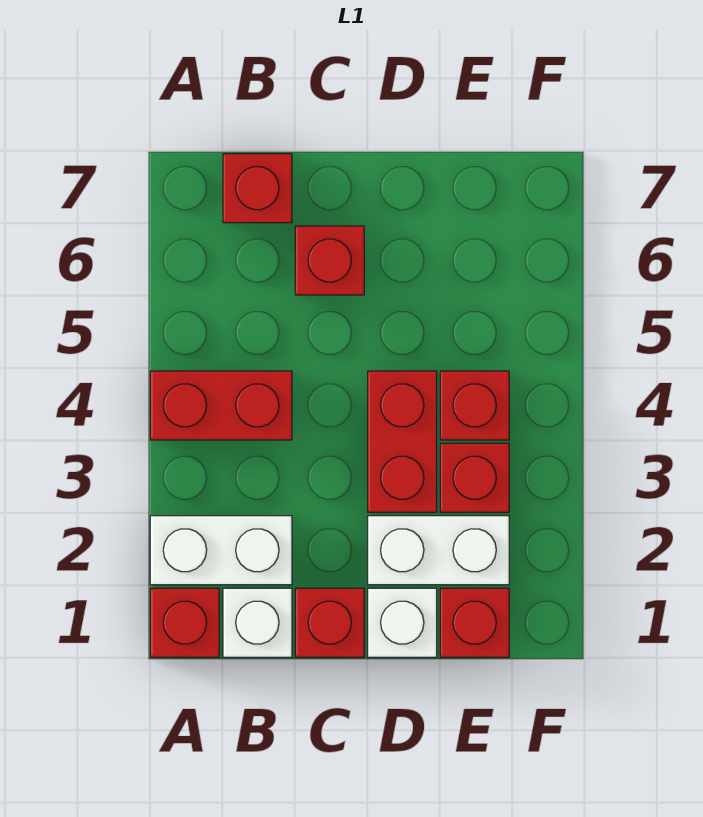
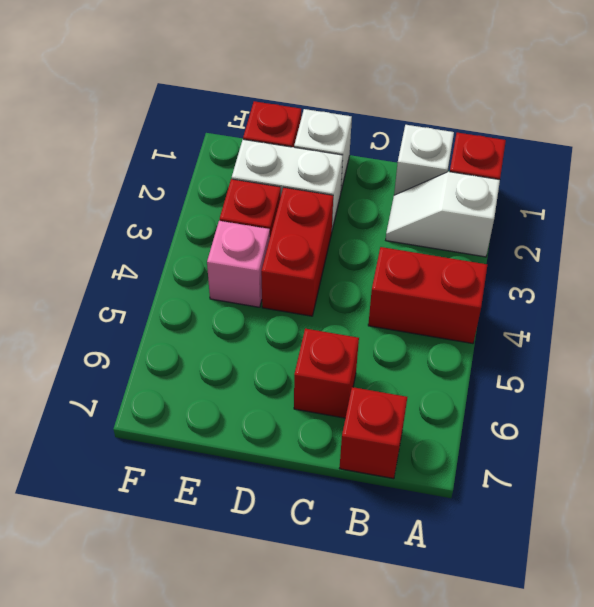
white 1x2 brick [150,516,292,585] -> white 1x2 slope [386,172,500,257]
red 1x1 brick [295,588,364,657] -> none
red 1x1 brick [440,371,509,440] -> pink 1x1 brick [207,221,270,307]

